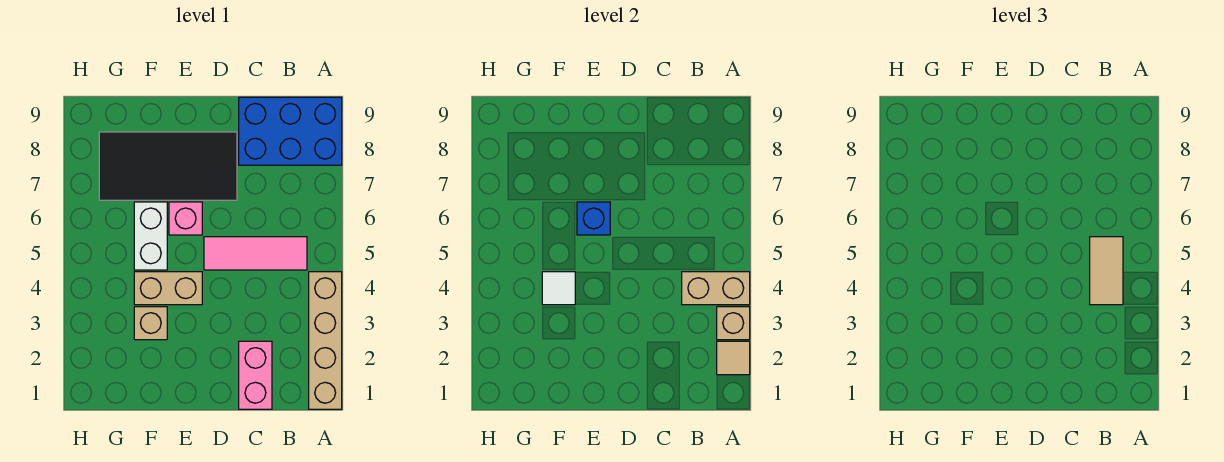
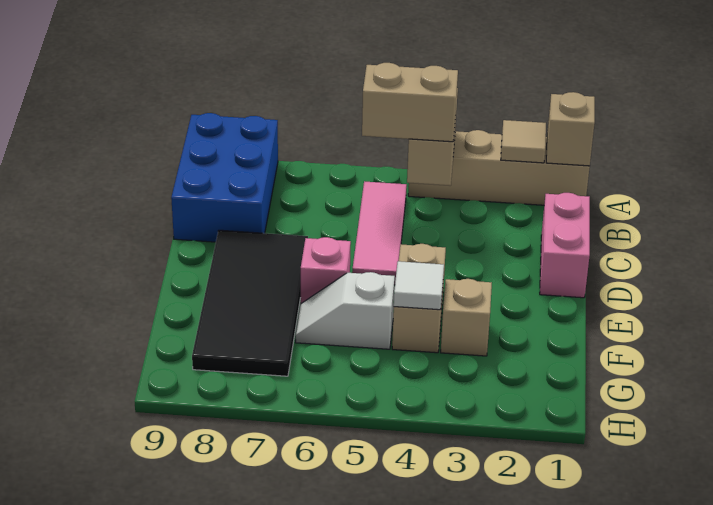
tan 1x1 brick [717,307,750,340] -> tan 1x1 brick moved to [546,92,595,166]
tan 1x2 tile [1090,237,1123,305] -> tan 1x2 brick [362,63,458,142]
pink 1x2 brick [239,341,272,409] -> pink 1x2 brick turned to [540,193,590,298]
blue 1x1 brick [577,202,610,235] -> none
white 1x2 brick [134,202,167,270] -> white 1x2 slope [296,272,395,349]

